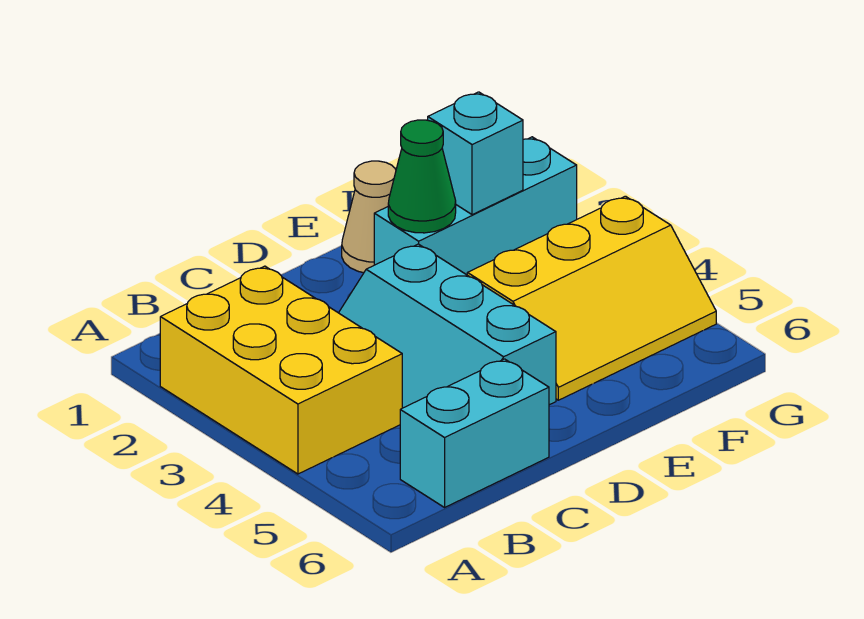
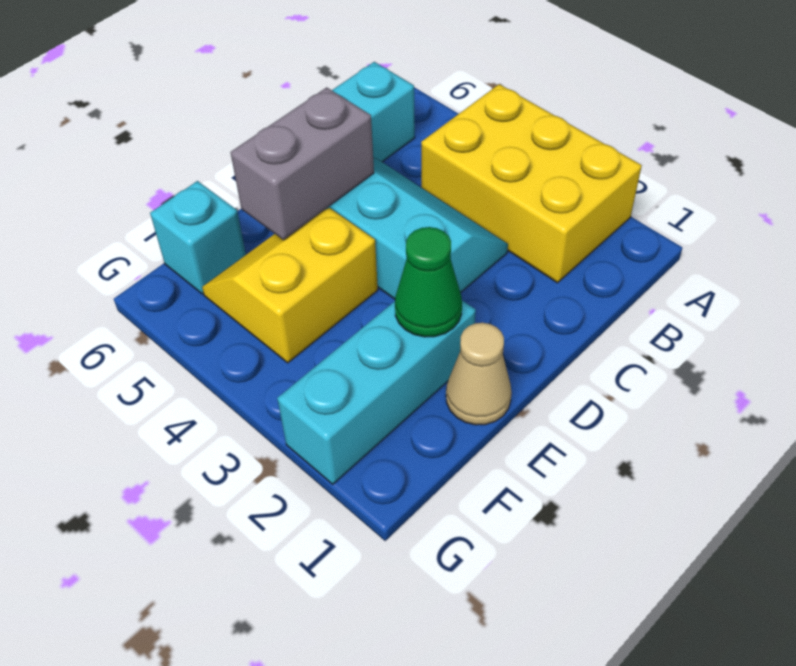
none -> grey 1x2 brick [231,87,374,240]
yellow 2x3 slope [467,196,716,400] -> yellow 2x2 slope [202,208,378,363]
cyan 1x1 brick [428,92,523,215] -> cyan 1x1 brick moved to [150,181,246,294]

